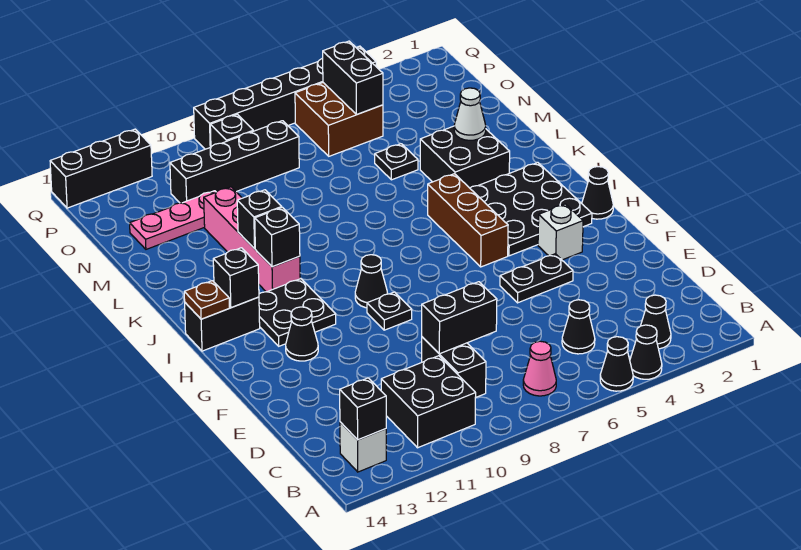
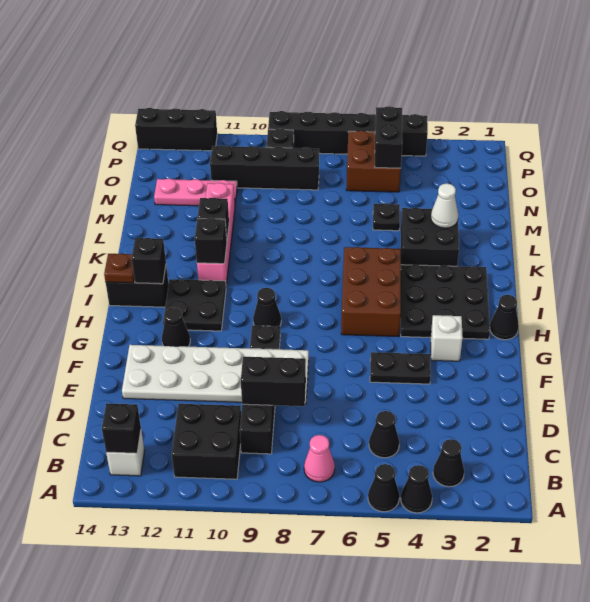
none -> white 2x6 plate [122,345,309,404]
brown 1x3 brick [428,174,508,267] -> brown 2x3 brick [341,247,401,337]

